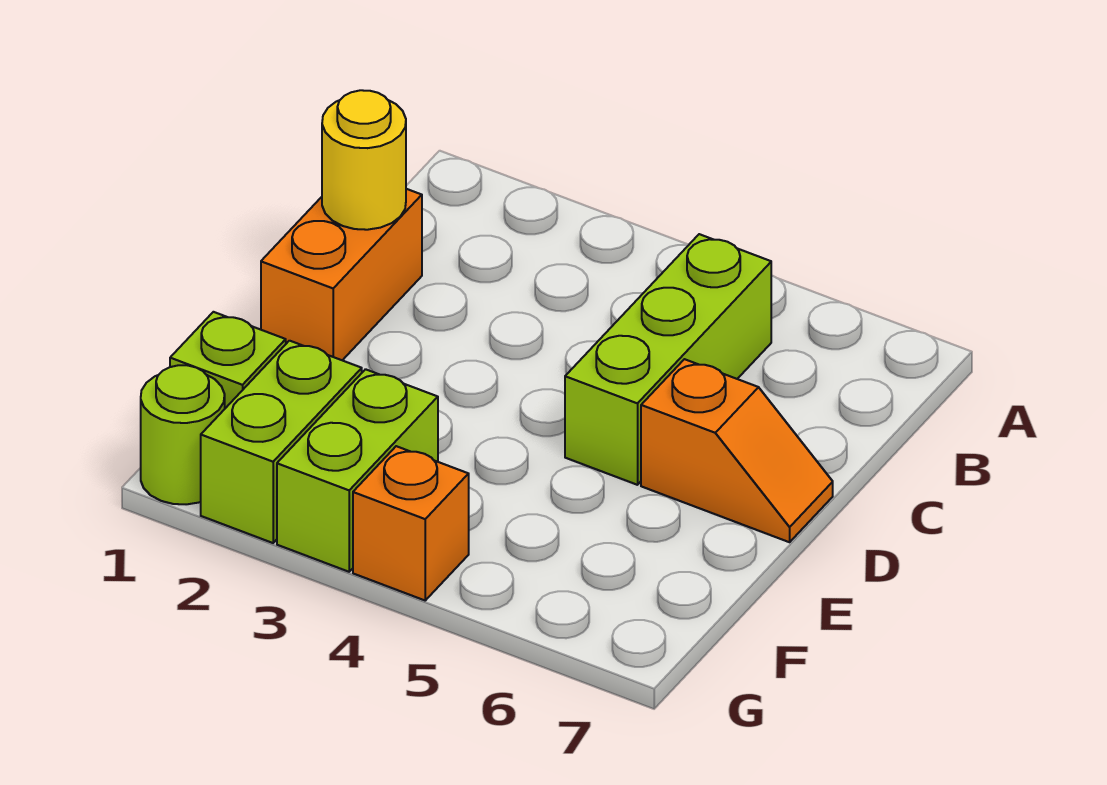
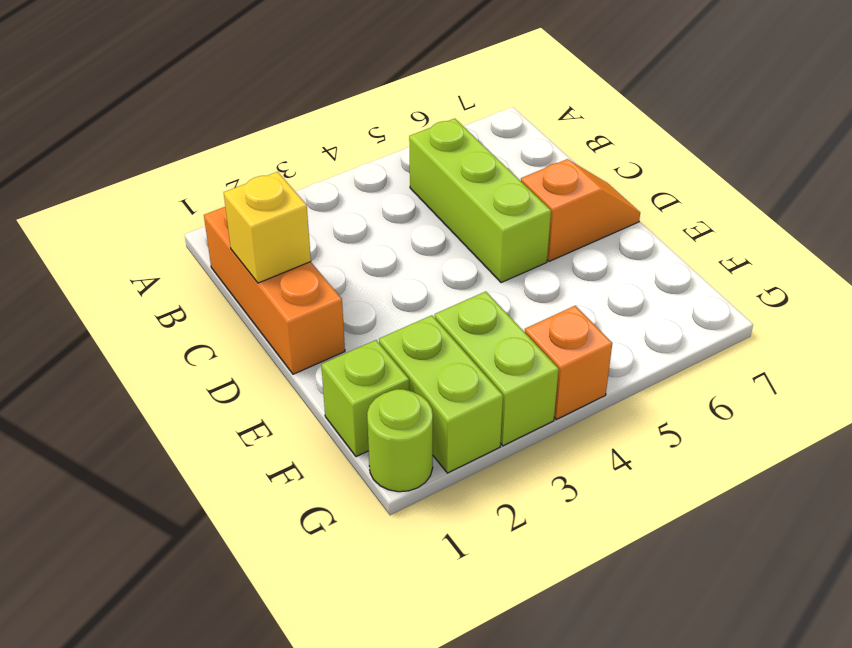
orange 1x2 brick [261,189,422,360] -> orange 1x3 brick [204,207,345,374]
yellow 1x1 round brick [322,90,406,230] -> yellow 1x1 brick [224,172,311,283]

